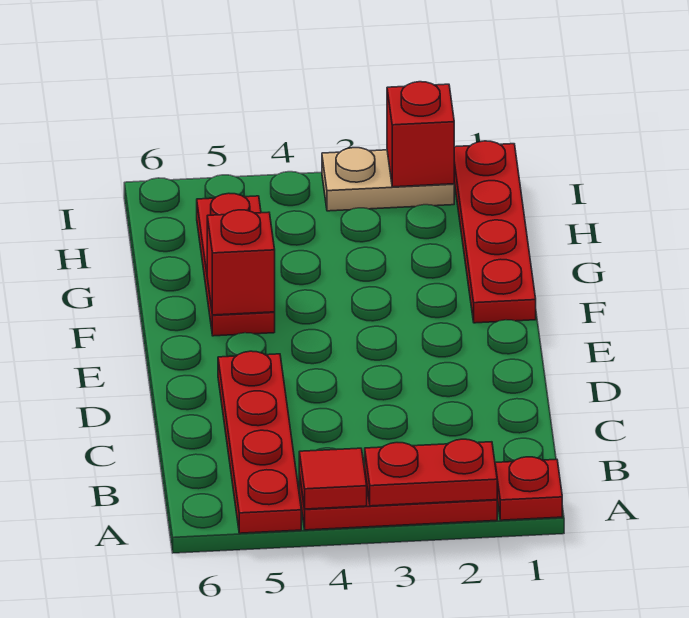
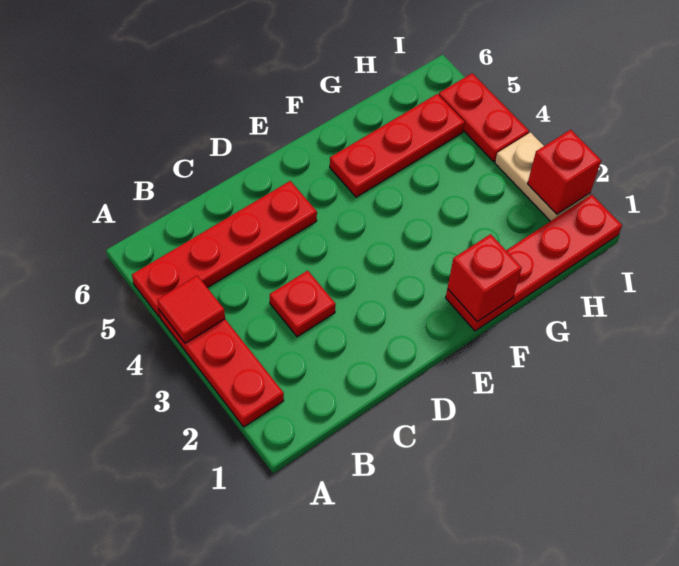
red 1x1 plate [495,457,562,520] -> red 1x1 plate moved to [270,271,336,337]
red 1x2 plate [365,439,497,506] -> red 1x2 plate moved to [439,73,529,162]
red 1x1 brick [207,210,275,315] -> red 1x1 brick moved to [448,234,522,322]

